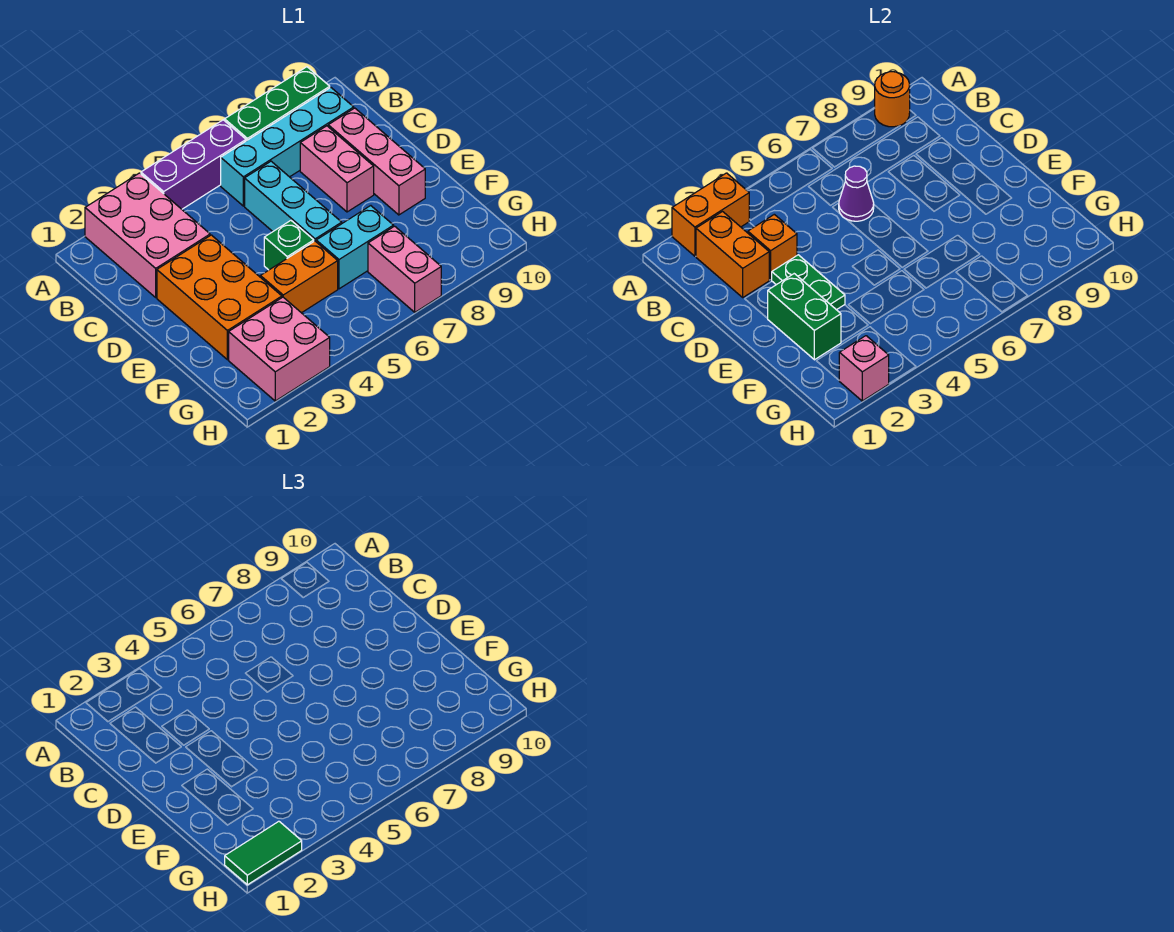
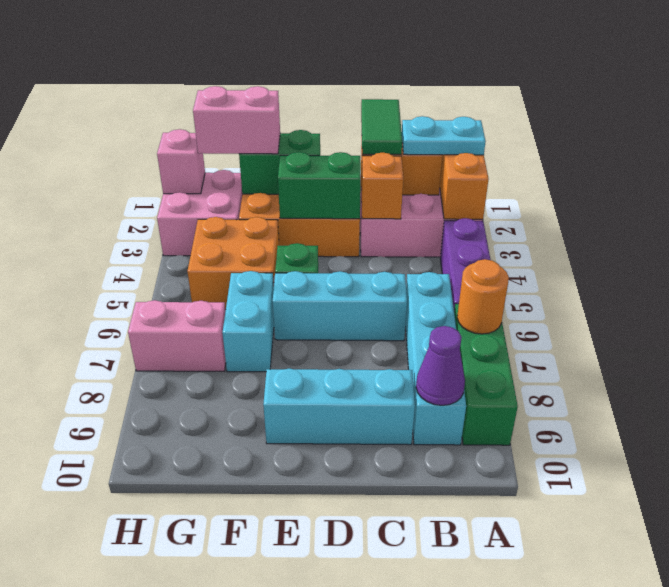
none -> cyan 1x2 plate [402,116,486,155]
orange 1x1 round brick [875,72,910,127] -> orange 1x1 round brick moved to [457,259,509,334]
purple 1x1 cone [839,166,874,221] -> purple 1x1 cone moved to [416,326,465,405]
pink 1x2 brick [300,126,374,212] -> pink 1x2 brick moved to [193,86,280,154]
pink 1x3 brick [328,108,425,215] -> cyan 1x3 brick [263,368,415,445]
green 1x2 plate [772,255,845,310] -> green 1x2 brick [278,152,361,219]
orange 1x2 brick [260,241,338,313] -> orange 2x2 brick [187,217,279,310]
green 1x2 tile [225,821,302,885] -> green 1x2 tile moved to [361,99,402,154]

